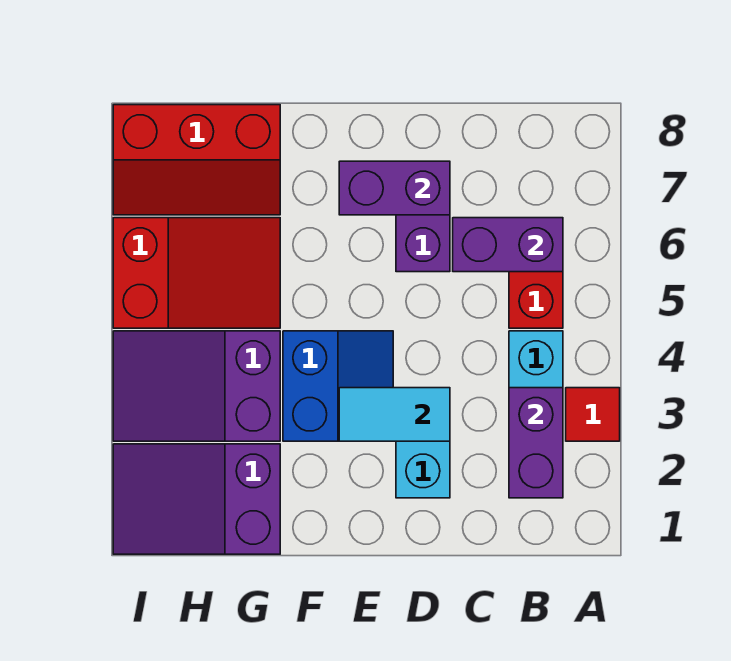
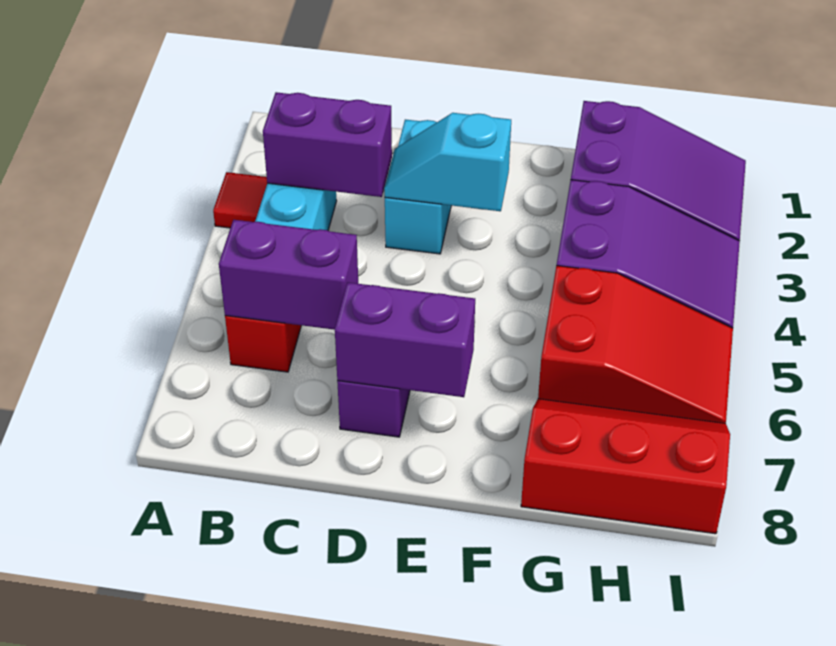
purple 1x2 brick [509,388,563,498] -> purple 1x2 brick turned to [263,92,392,197]
cyan 1x2 tile [339,388,450,441] -> cyan 1x2 slope [384,113,511,211]
blue 2x2 slope [283,331,393,441] -> none
red 2x3 slope [113,218,280,328] -> red 2x3 slope turned to [538,266,733,423]

